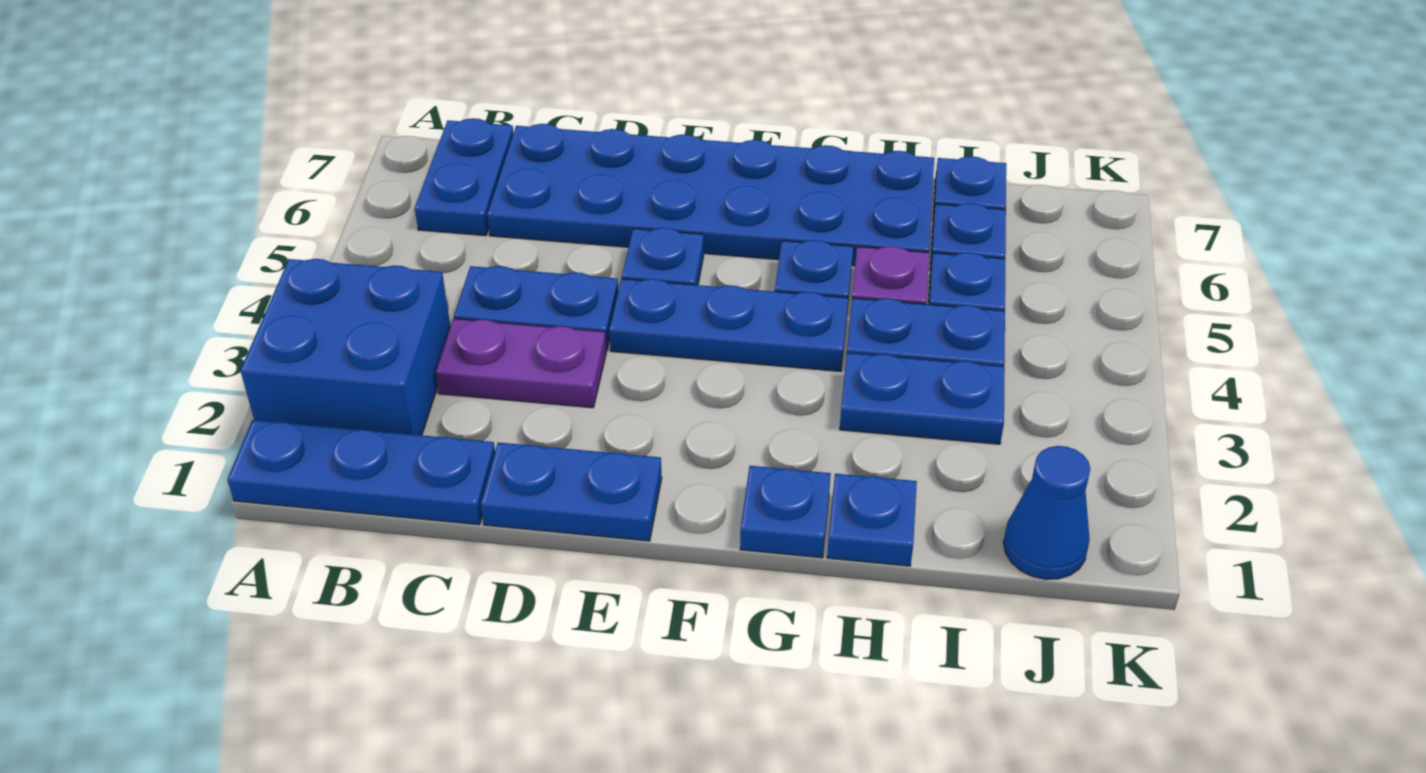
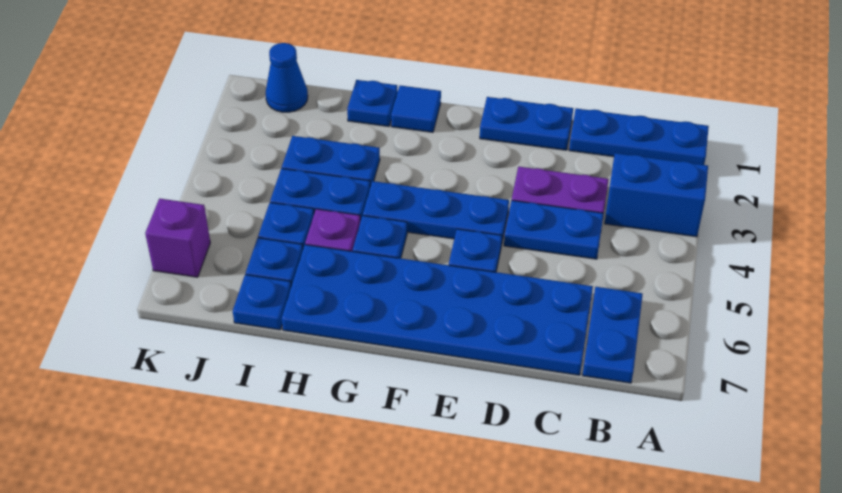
blue 2x2 brick [240,259,451,435] -> blue 1x2 brick [605,153,708,237]
blue 1x1 plate [740,466,831,558] -> blue 1x1 tile [391,86,441,132]
none -> purple 1x1 brick [145,199,210,277]

